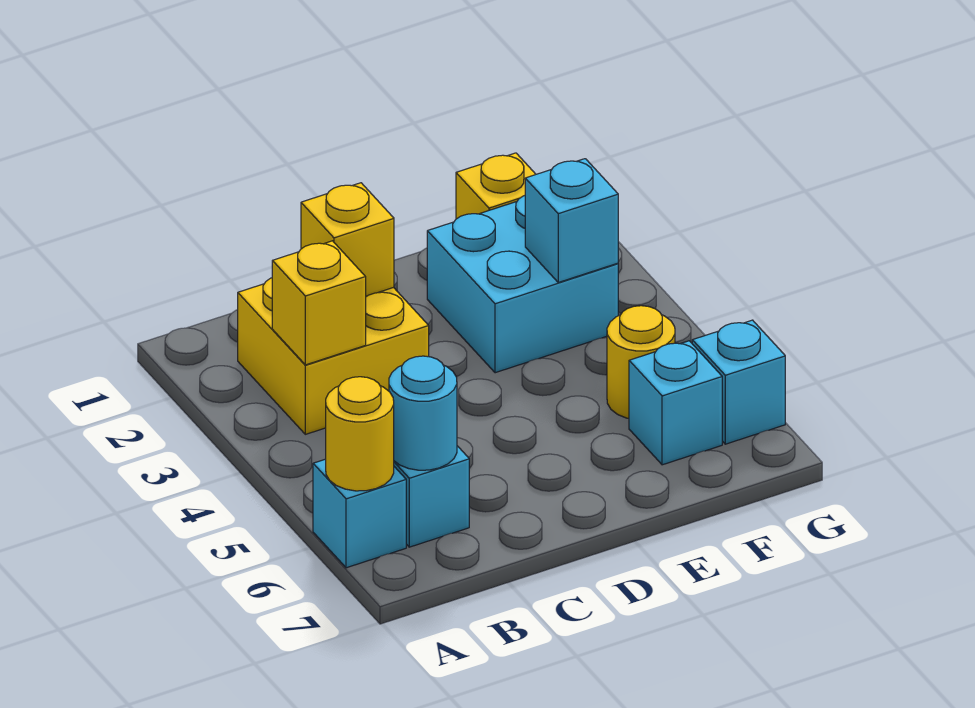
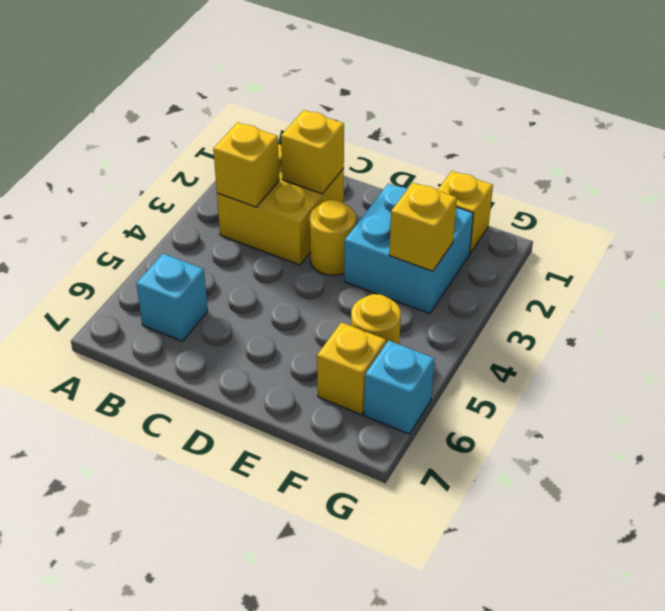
cyan 1x1 brick [313,459,406,568] -> none
yellow 1x1 round brick [326,377,394,491] -> yellow 1x1 round brick moved to [310,200,356,275]
cyan 1x1 round brick [389,356,457,470] -> none
cyan 1x1 brick [525,159,618,282] -> yellow 1x1 brick [389,183,457,271]
cyan 1x1 brick [629,341,722,465] -> yellow 1x1 brick [317,322,386,415]

